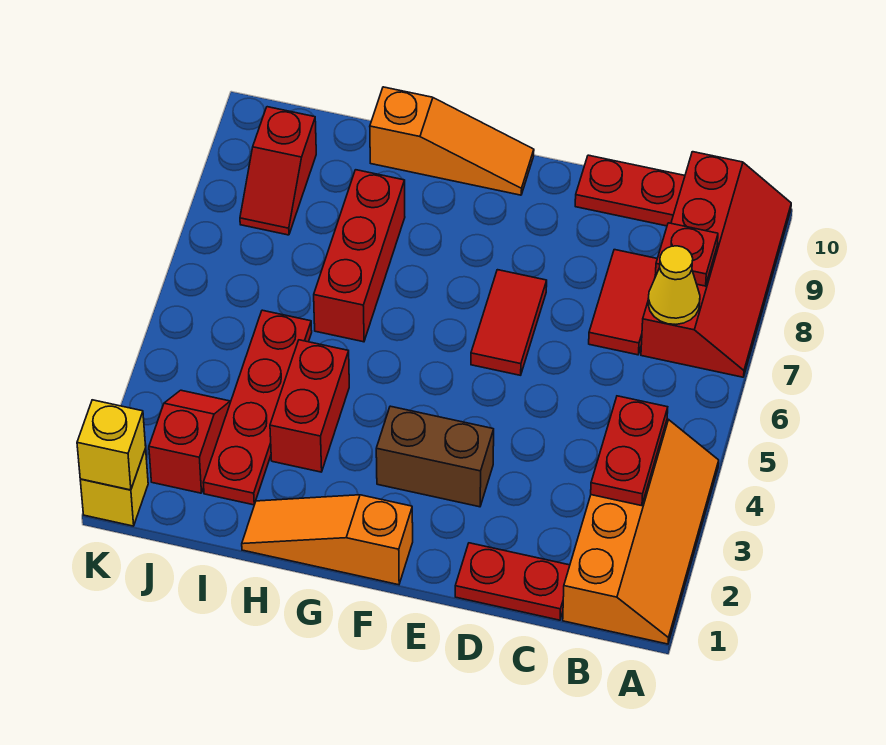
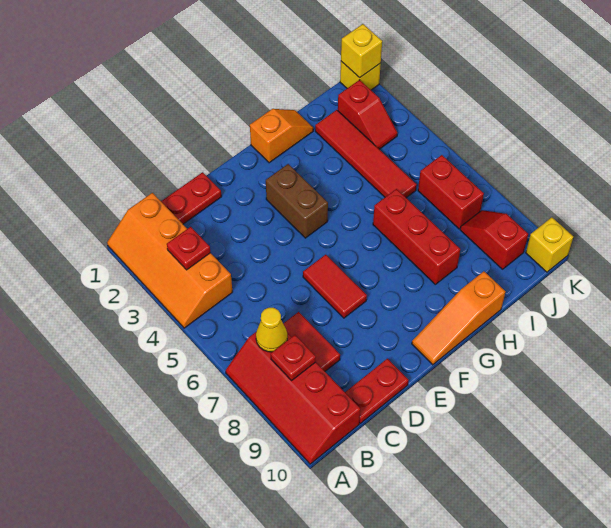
red 1x2 plate [591,396,668,506] -> red 1x1 plate [167,227,210,270]
brown 1x2 brick [376,406,494,507] -> brown 1x2 brick turned to [266,164,328,238]
orange 1x3 slope [242,495,413,585] -> orange 1x2 slope [250,109,313,163]
red 1x2 brick [270,340,349,472] -> red 1x2 brick moved to [418,155,484,229]
red 1x4 plate [203,310,312,505] -> red 1x4 tile [315,110,417,198]
none -> yellow 1x1 brick [526,217,573,272]

